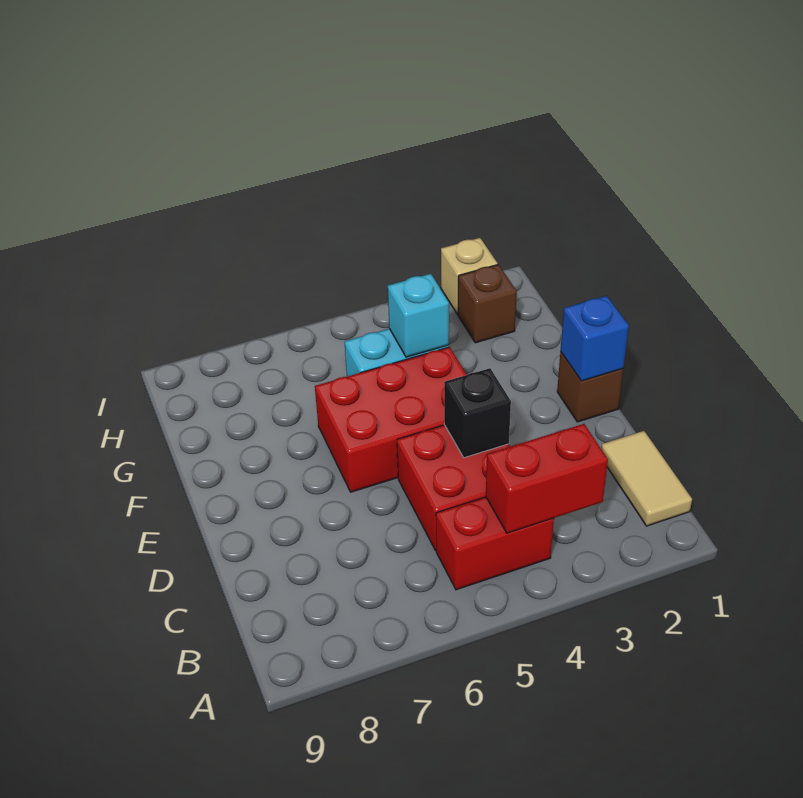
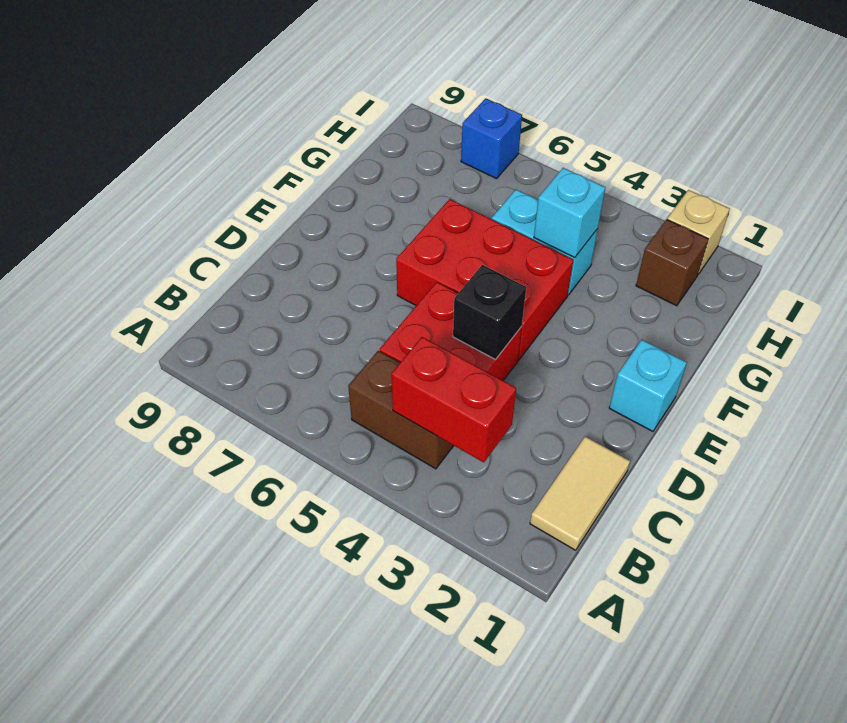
red 1x2 brick [436,497,554,590] -> brown 1x2 brick [348,351,454,469]
brown 1x1 brick [557,352,623,422] -> cyan 1x1 brick [609,340,687,431]
blue 1x1 brick [561,296,629,381] -> blue 1x1 brick moved to [461,98,522,179]

